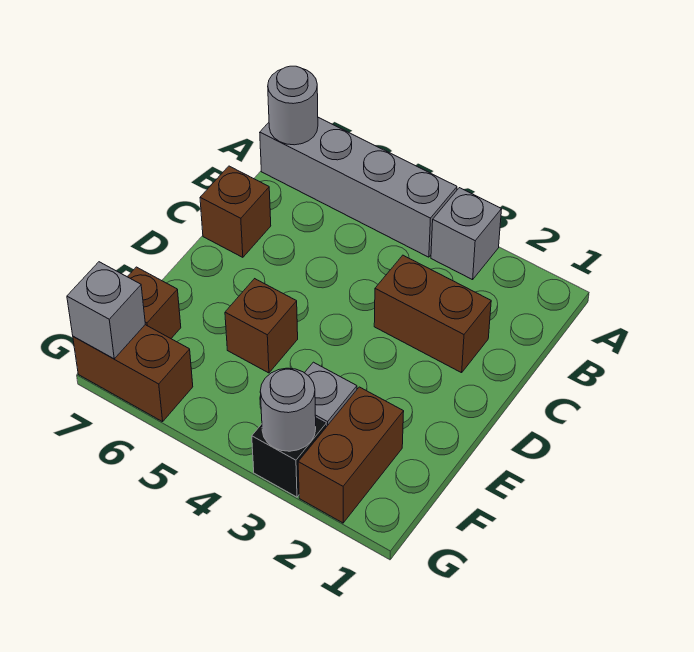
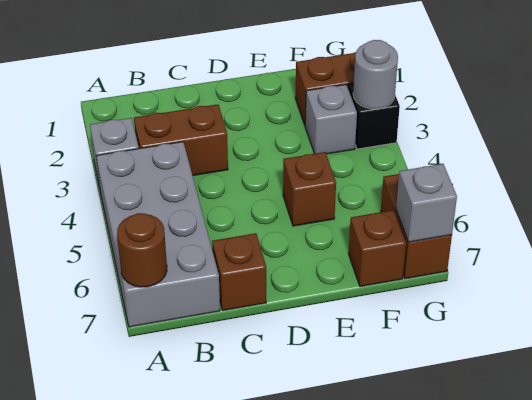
grey 1x4 brick [260,117,457,257] -> grey 2x4 brick [96,142,220,327]
grey 1x1 round brick [268,66,318,145] -> brown 1x1 round brick [117,213,167,287]
brown 1x2 brick [374,255,491,373] -> brown 1x2 brick turned to [134,104,228,176]

